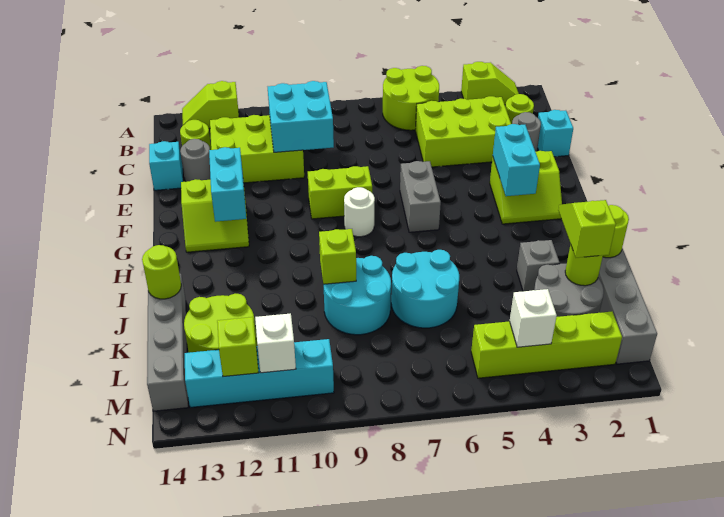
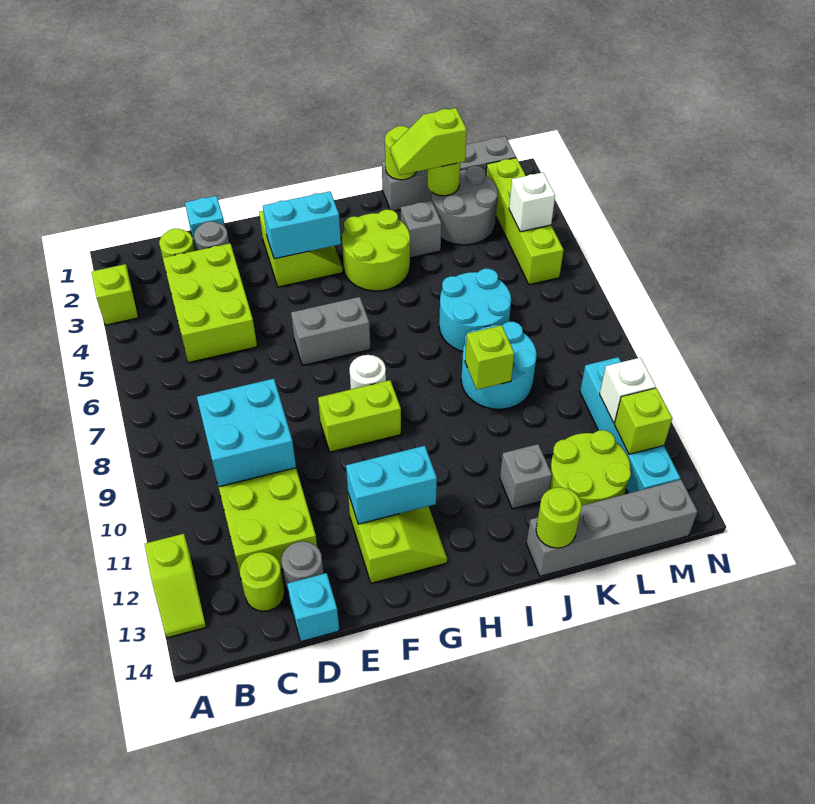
lime 2x2 round brick [383,66,439,130] -> lime 2x2 round brick moved to [342,210,410,291]
lime 1x2 brick [308,166,372,219] -> lime 1x2 brick turned to [318,380,401,452]
none -> grey 1x1 brick [500,444,552,509]

